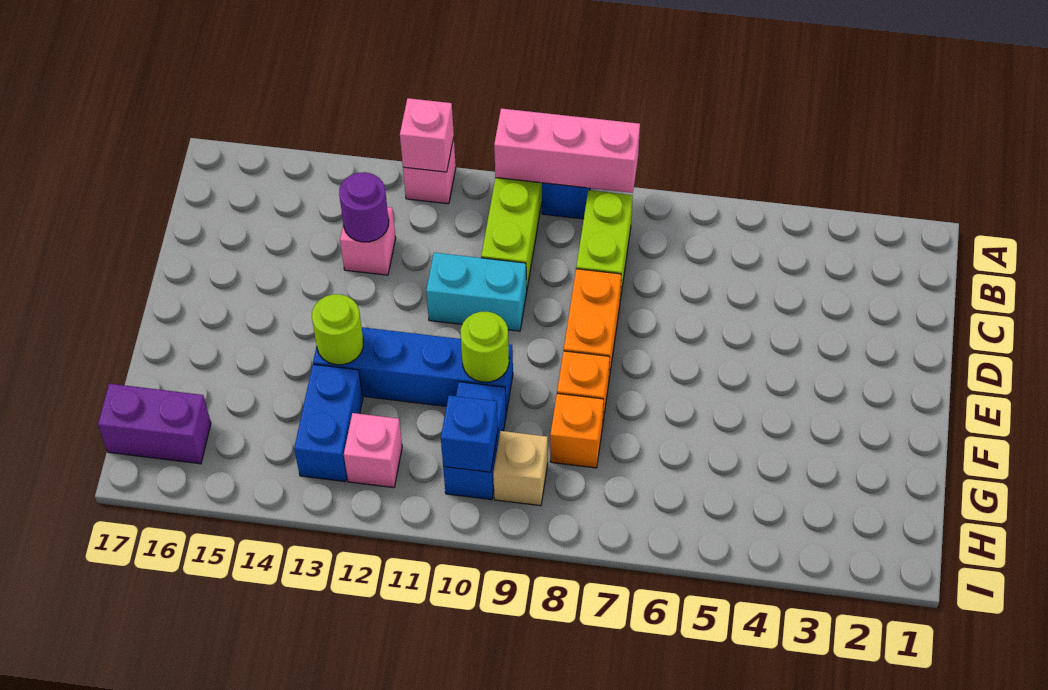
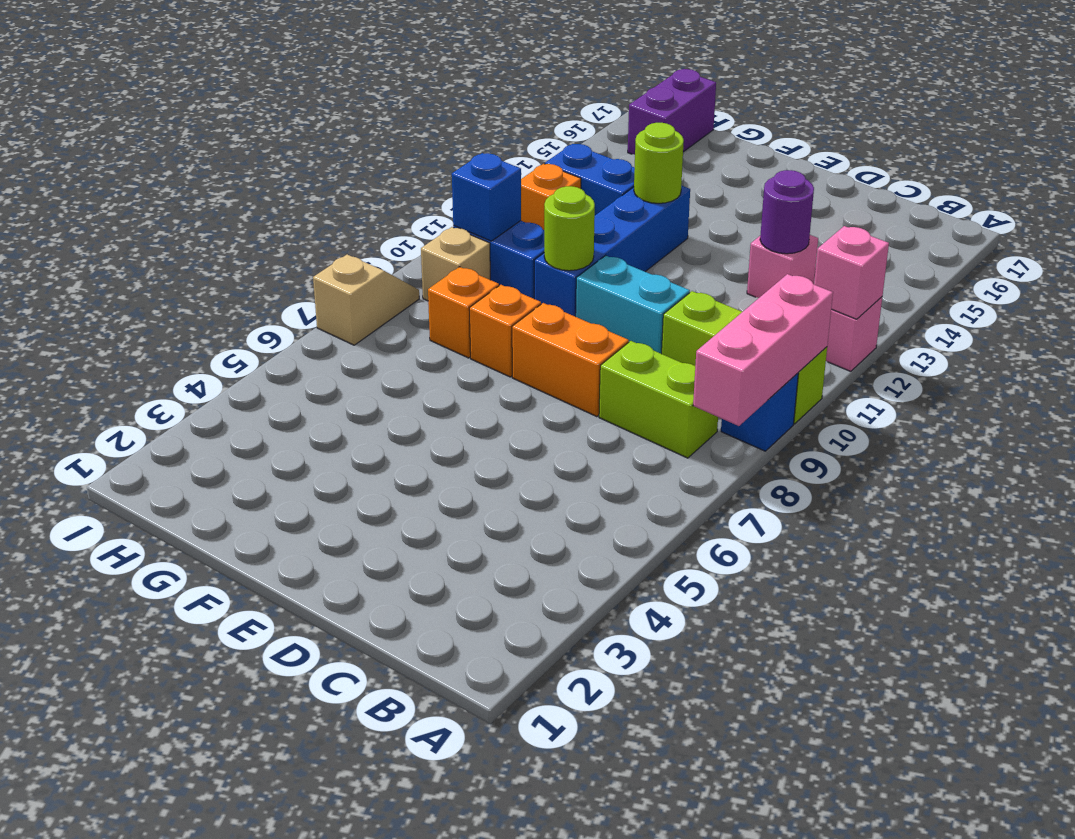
cyan 1x2 brick [426,253,527,331] -> cyan 1x2 brick turned to [576,256,690,354]
pink 1x1 brick [344,413,402,488] -> orange 1x1 brick [521,164,581,230]
none -> tan 1x2 slope [313,255,419,345]

